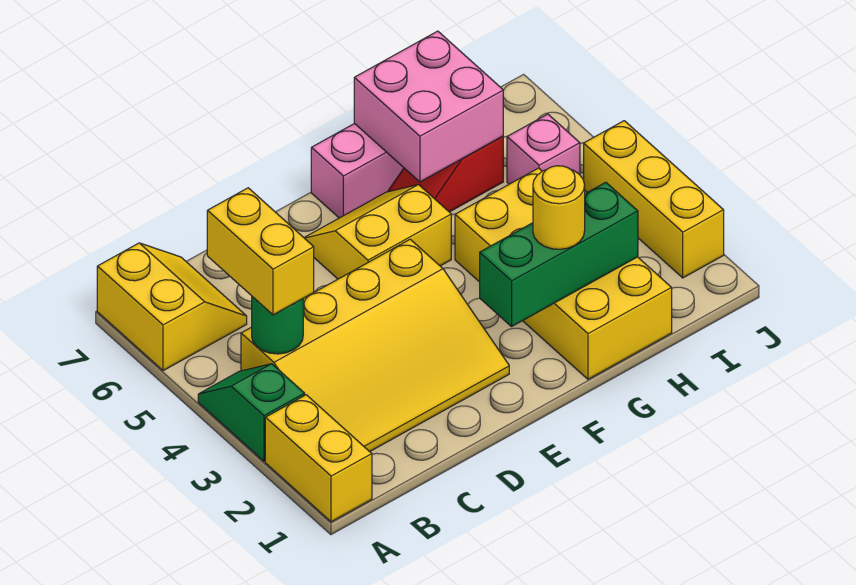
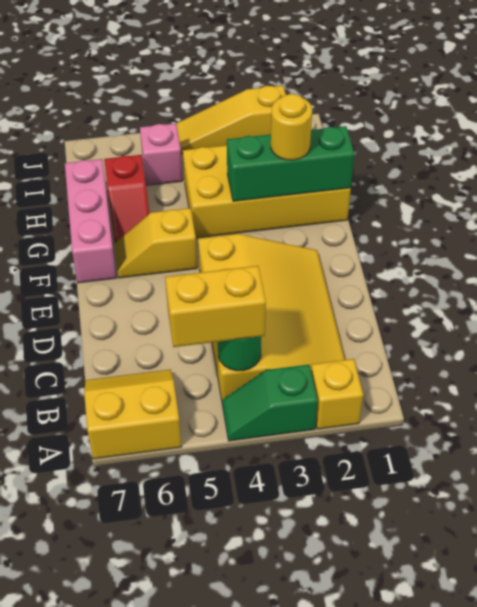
yellow 1x2 brick [265,395,372,522] -> yellow 1x1 brick [311,359,363,429]
yellow 2x2 slope [304,185,451,279] -> yellow 1x2 slope [114,208,197,278]
green 1x3 brick [480,182,638,327] -> green 1x3 brick turned to [227,126,354,201]
pink 2x2 brick [354,31,503,182] -> none
yellow 1x3 brick [584,121,724,278] -> yellow 1x3 slope [176,86,286,154]

